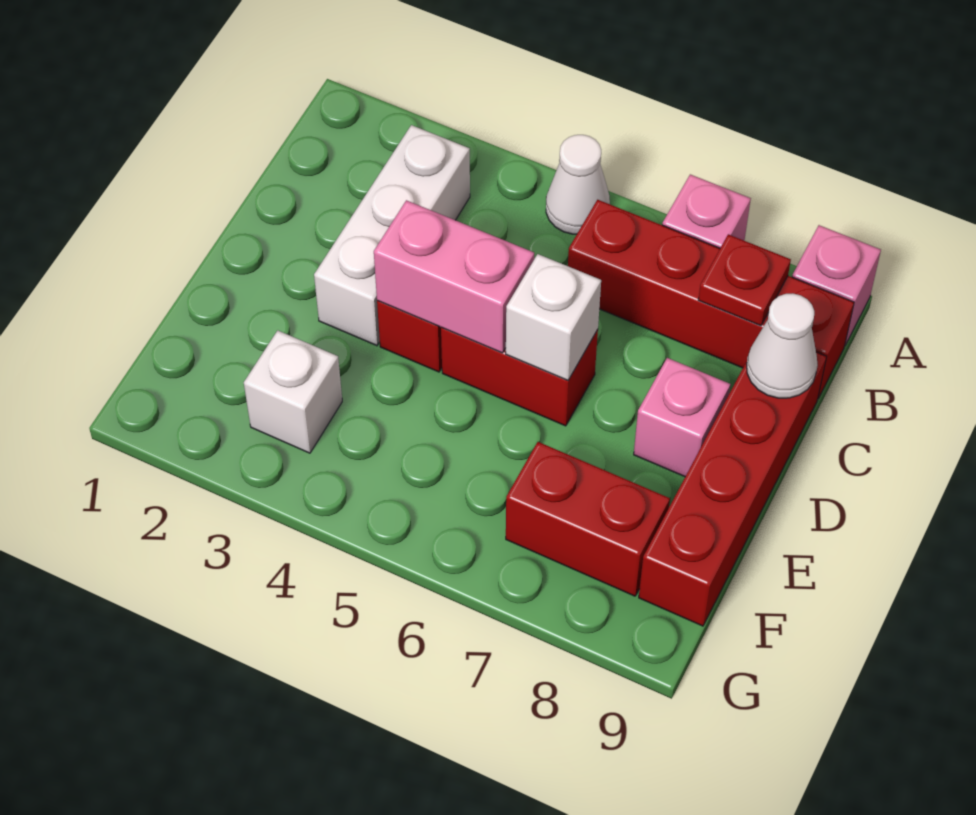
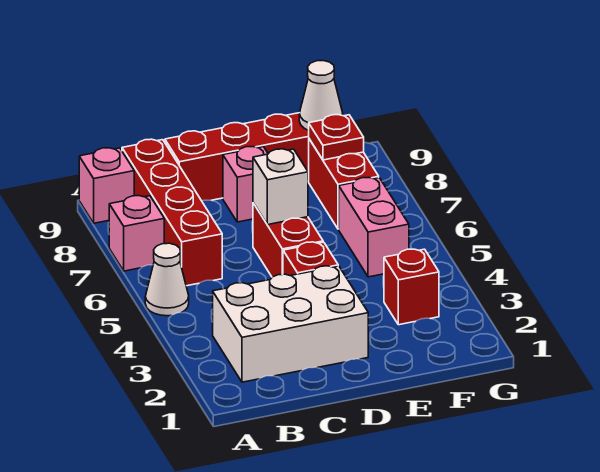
white 1x3 brick [314,125,470,346] -> white 2x3 brick [213,266,368,382]
red 1x1 plate [698,234,791,326] -> red 1x1 plate moved to [309,115,364,160]
white 1x1 cone [747,293,818,398] -> white 1x1 cone moved to [299,61,343,131]
pink 1x2 brick [374,200,534,353] -> pink 1x2 brick moved to [339,177,409,277]
white 1x1 brick [244,330,342,453] -> red 1x1 brick [384,249,439,325]

